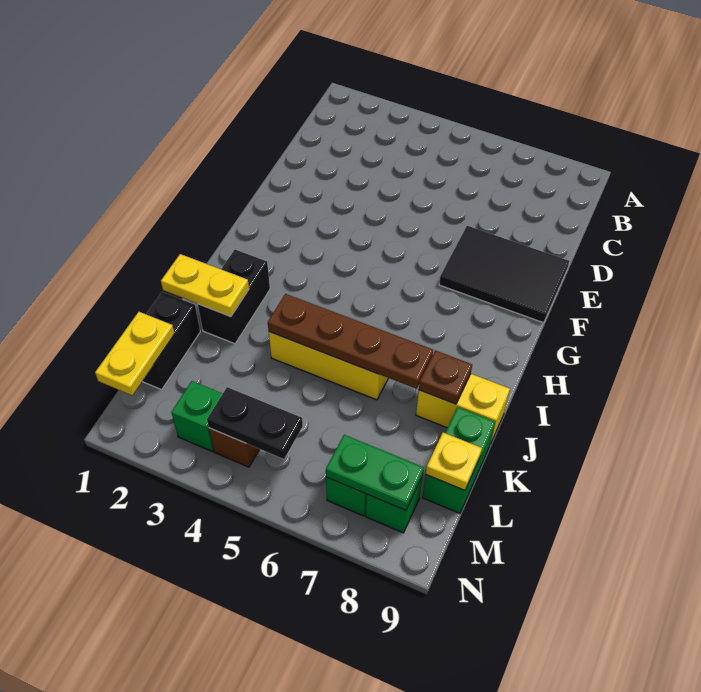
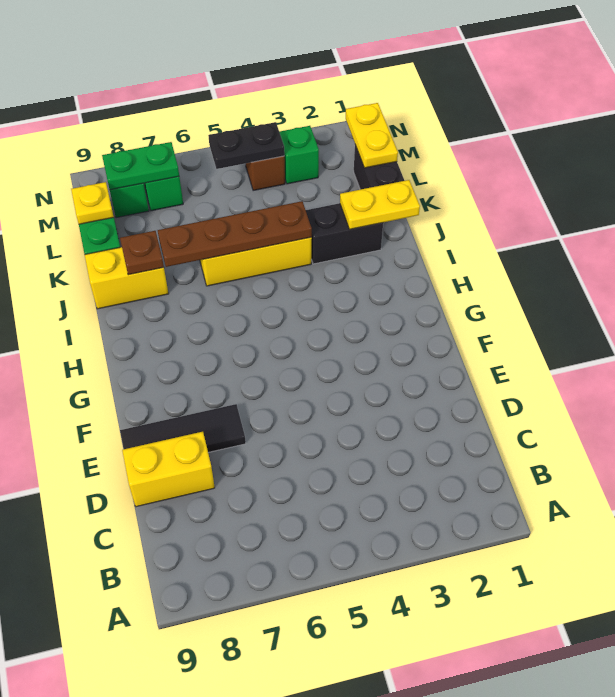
none -> yellow 1x2 brick [122,432,215,507]
black 2x3 tile [439,226,569,323] -> black 1x3 tile [120,404,246,452]
black 1x2 brick [198,250,270,344] -> black 1x2 brick turned to [306,203,383,264]

